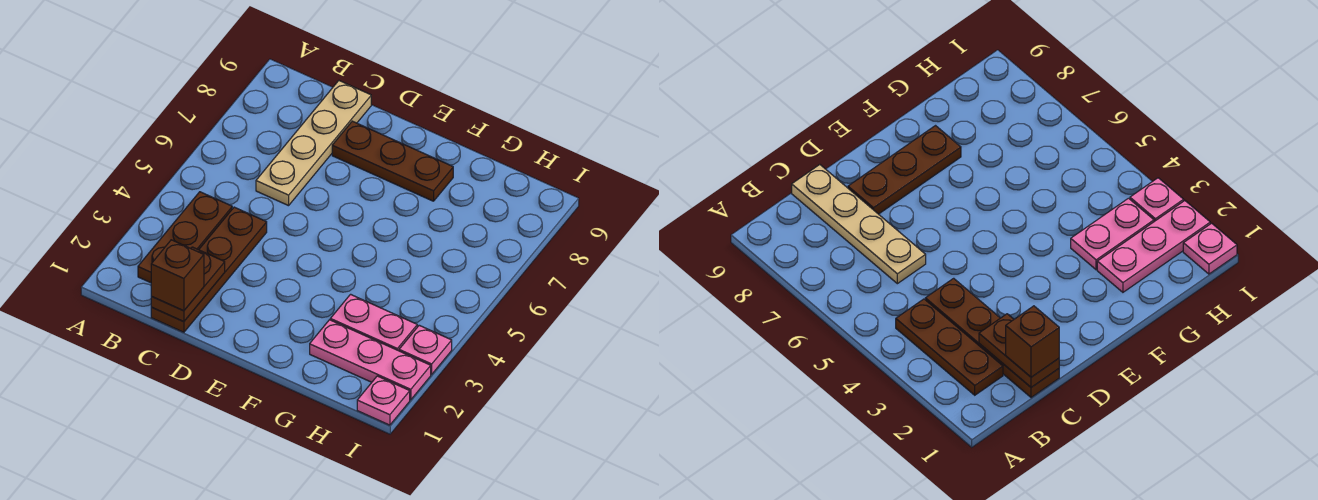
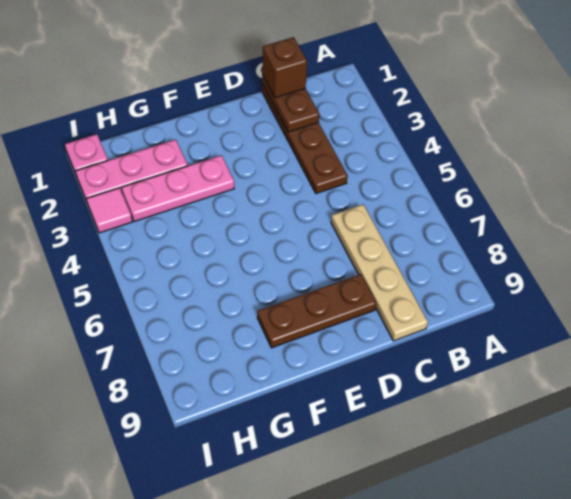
brown 1x3 plate [138,192,232,283] -> none
pink 1x2 plate [330,294,417,351] -> pink 1x3 plate [122,155,234,222]
pink 1x1 plate [399,325,452,374] -> pink 1x1 tile [87,188,132,233]

